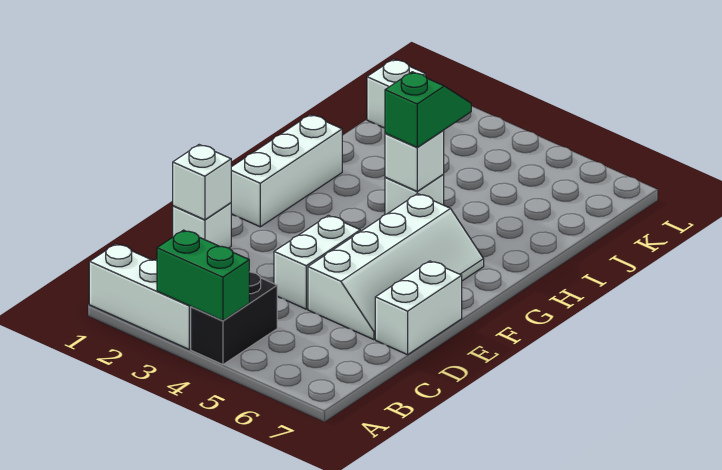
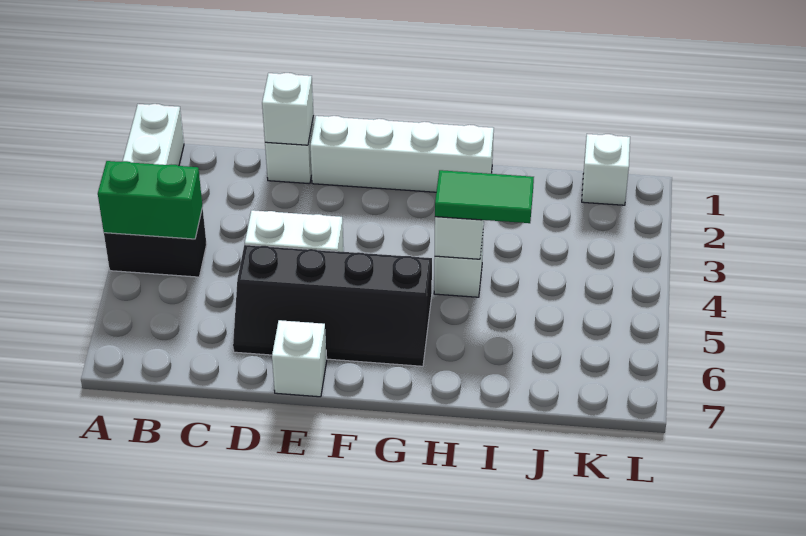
green 1x2 brick [157,230,249,321] -> green 1x2 brick turned to [98,161,203,239]
white 2x4 slope [308,194,484,340] -> black 2x4 slope [233,245,432,366]
white 1x2 brick [375,261,462,355] -> white 1x1 brick [272,320,327,397]
white 1x3 brick [231,115,342,227] -> white 1x4 brick [310,116,494,192]
green 1x2 slope [385,72,471,147] -> green 1x2 tile [435,170,534,223]

